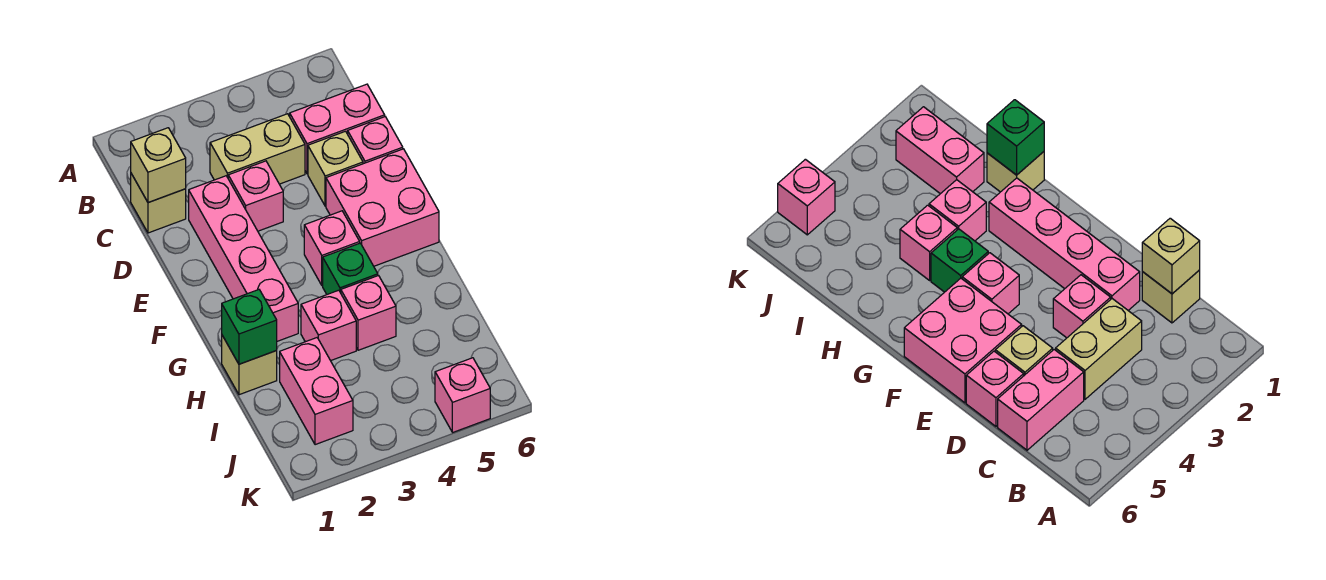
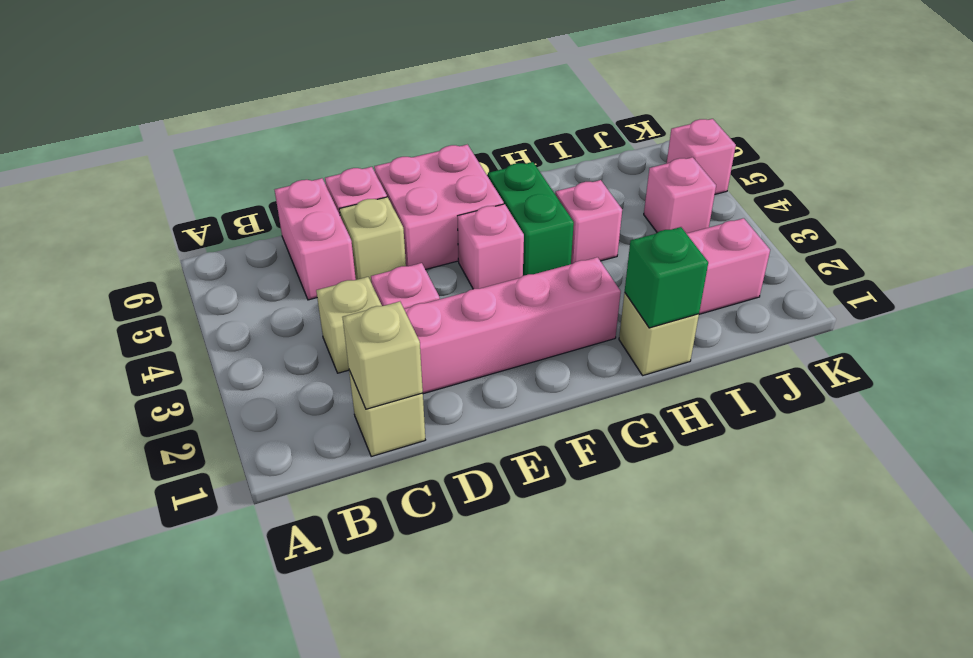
tan 1x2 brick [210,114,305,184] -> tan 1x1 brick [316,277,382,373]
green 1x1 brick [323,243,378,294] -> green 1x2 brick [488,162,574,276]
pink 1x1 brick [301,290,356,361] -> pink 1x1 brick moved to [644,157,716,234]

